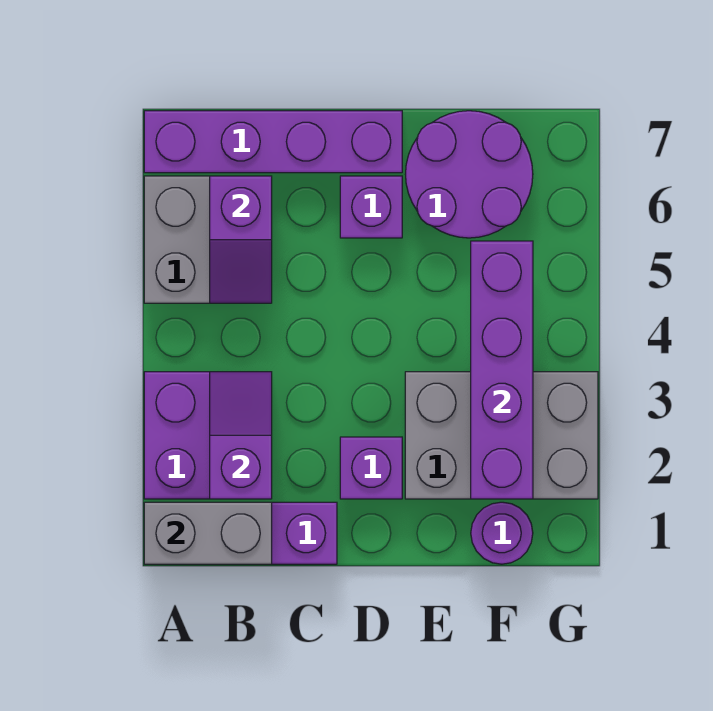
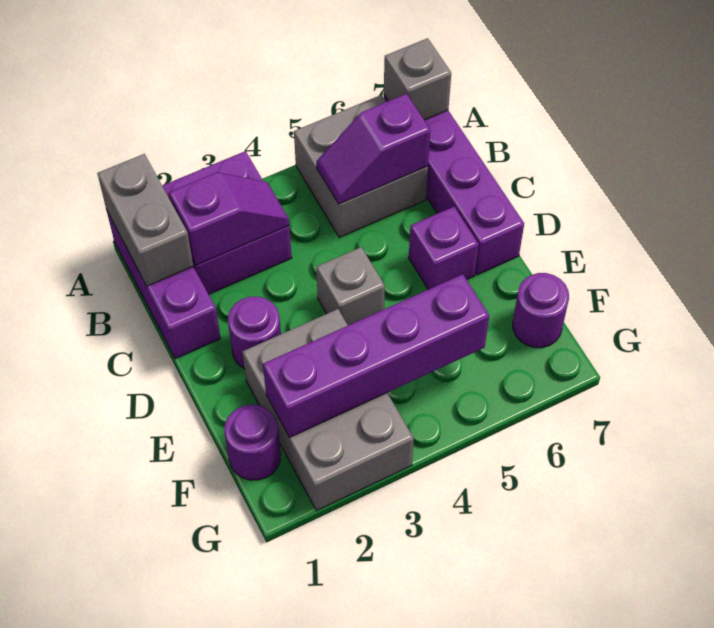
none -> grey 1x1 brick [384,38,451,120]
purple 1x1 brick [340,437,402,499] -> purple 1x1 round brick [228,297,281,369]
none -> grey 1x1 brick [316,247,385,325]
purple 2x2 round brick [405,111,533,238] -> purple 1x1 round brick [513,273,569,348]

